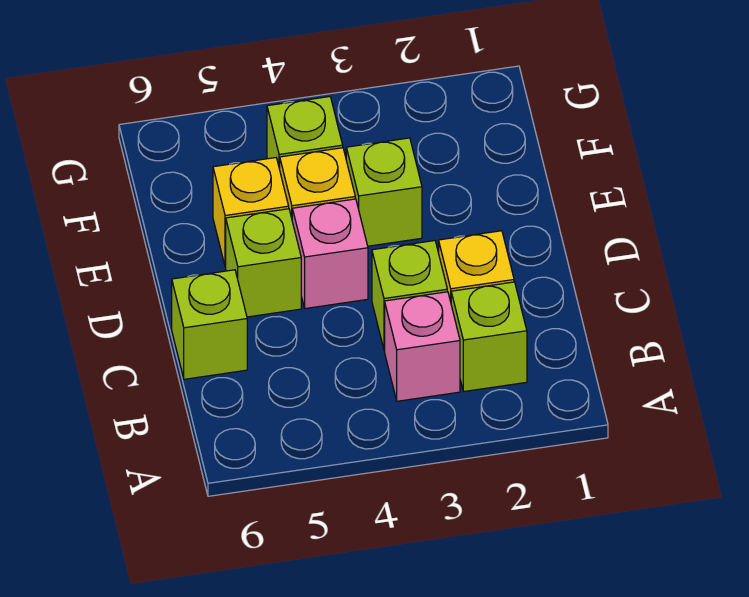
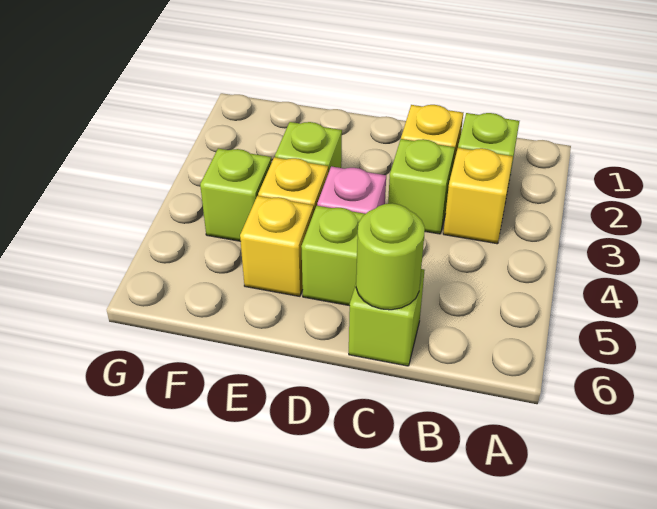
pink 1x1 brick [385,292,460,401] -> yellow 1x1 brick [443,148,513,244]
none -> lime 1x1 round brick [356,203,425,310]

